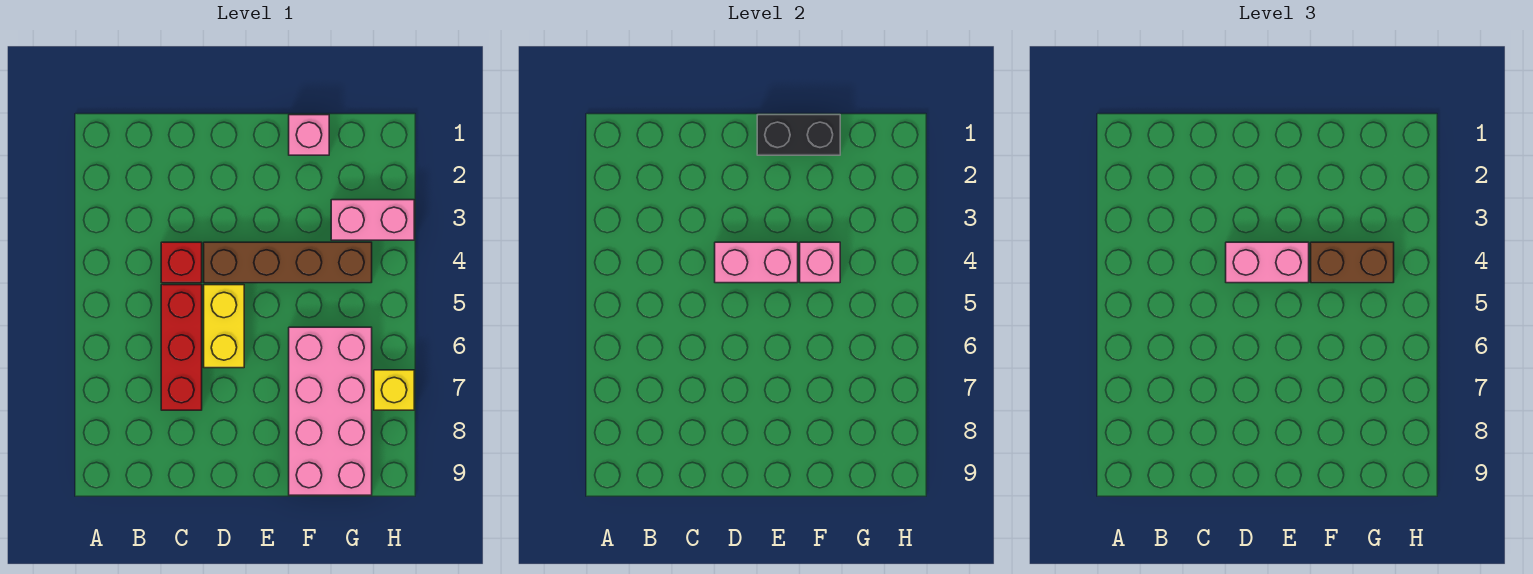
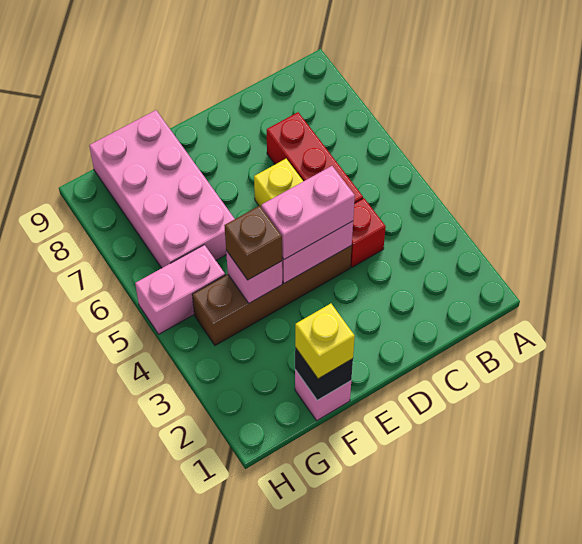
black 1x2 brick [757,115,840,155] -> black 1x1 brick [295,348,353,400]
brown 1x2 brick [1311,242,1394,283] -> brown 1x1 brick [225,206,282,280]
pink 1x2 brick [331,200,414,240] -> pink 1x2 brick moved to [135,245,225,334]
yellow 1x1 brick [374,370,414,410] -> yellow 1x1 brick moved to [295,304,355,379]

